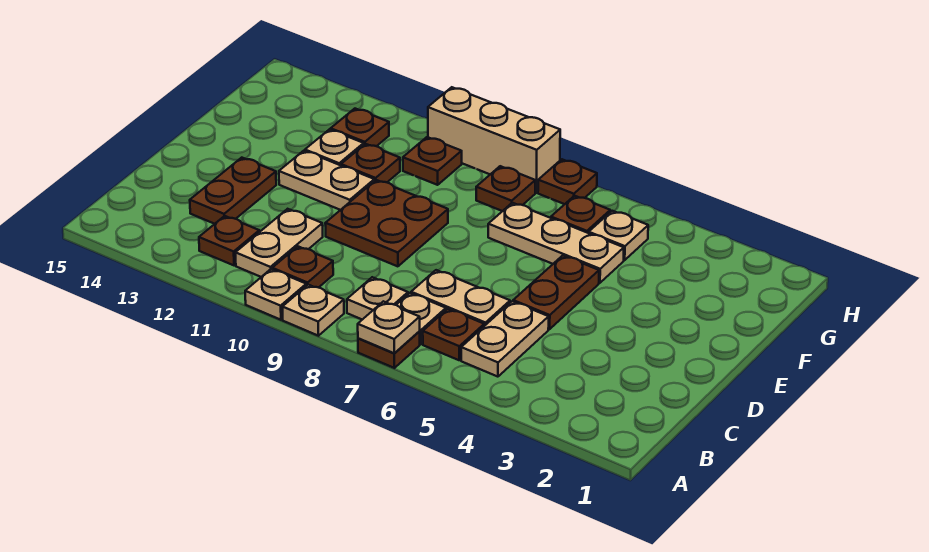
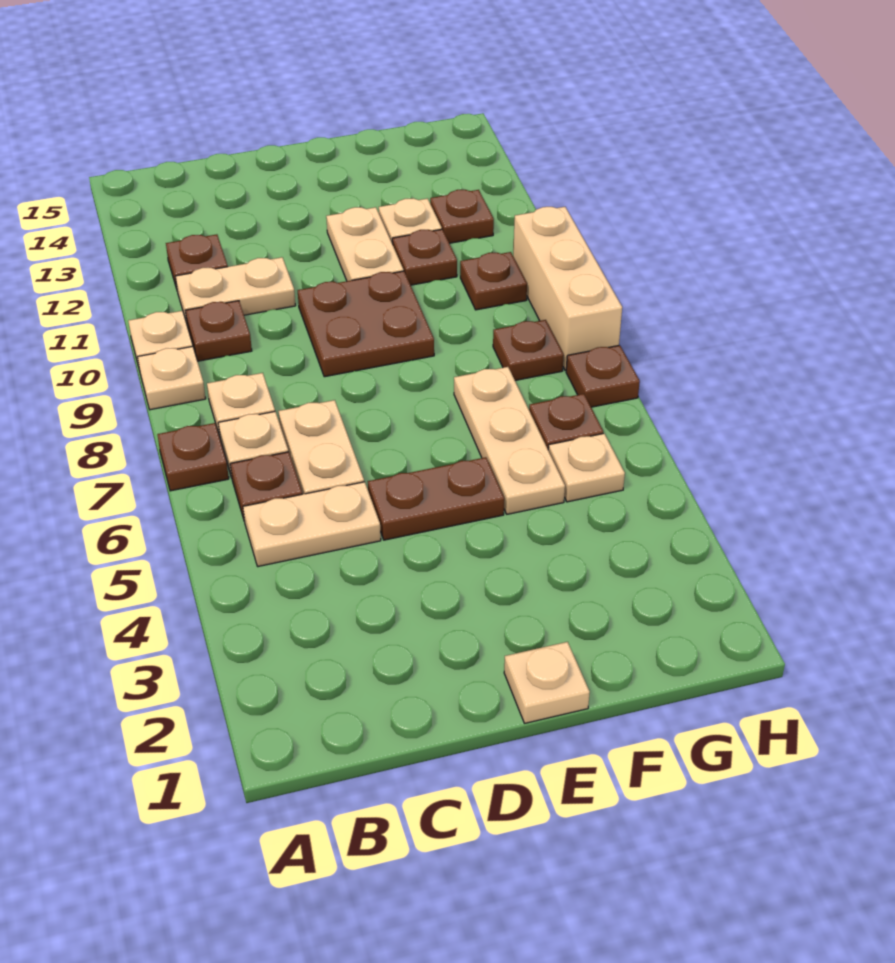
tan 1x1 plate [358,301,420,353] -> tan 1x1 plate moved to [504,642,590,723]
brown 1x2 plate [190,158,276,224] -> none

